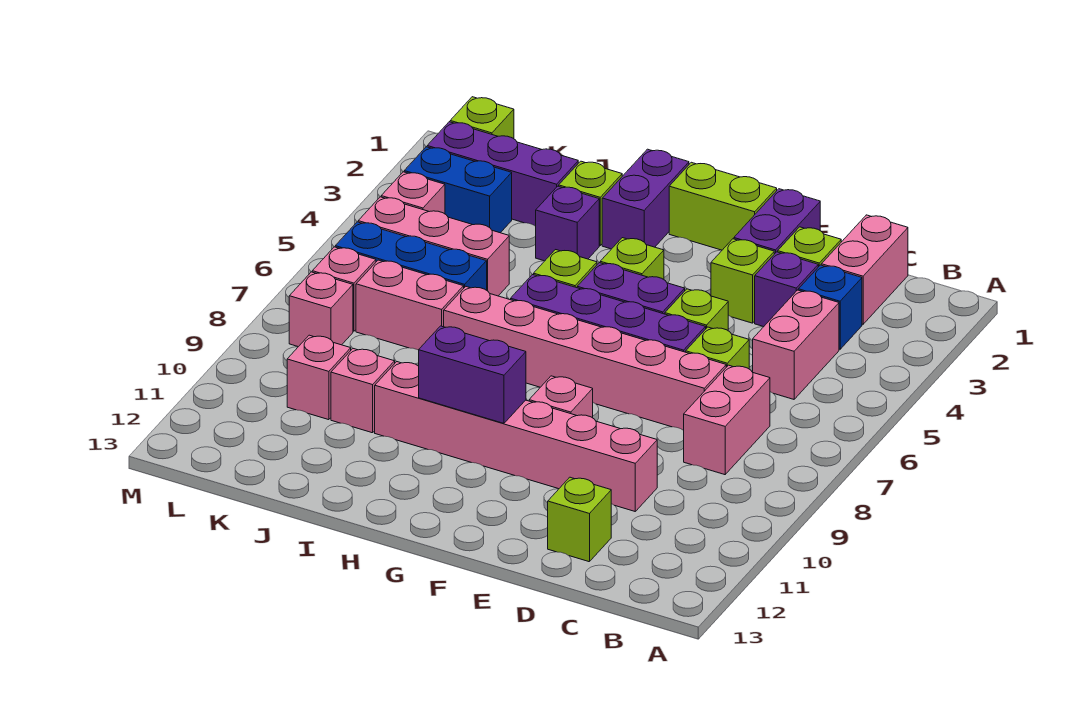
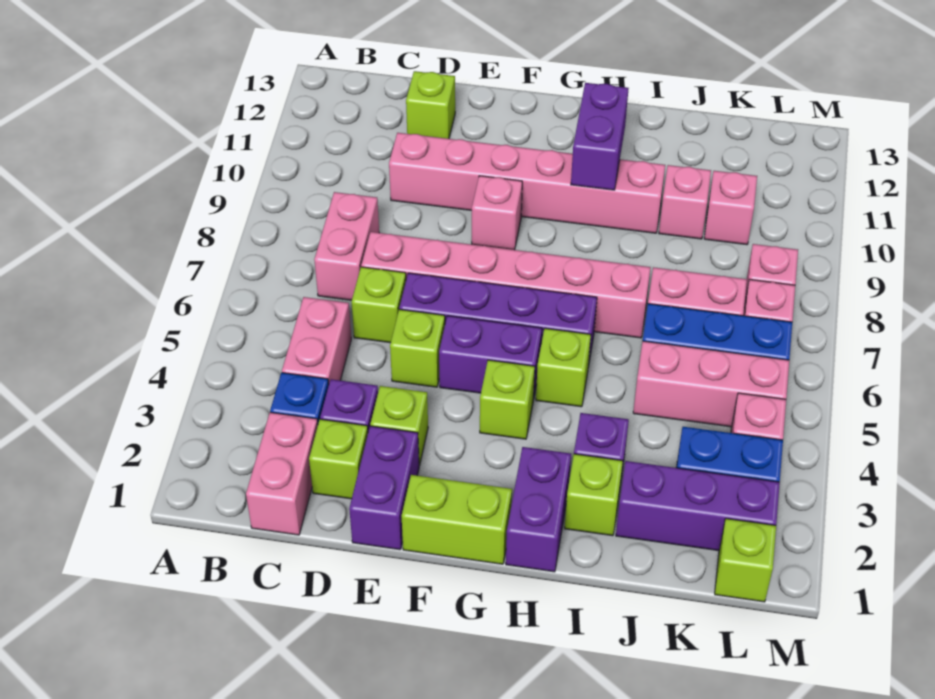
purple 1x2 brick [419,326,526,423] -> purple 1x2 brick turned to [571,83,629,190]

